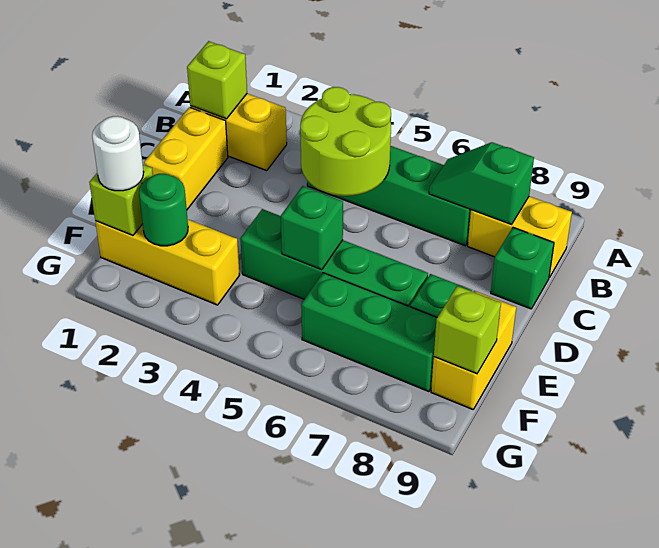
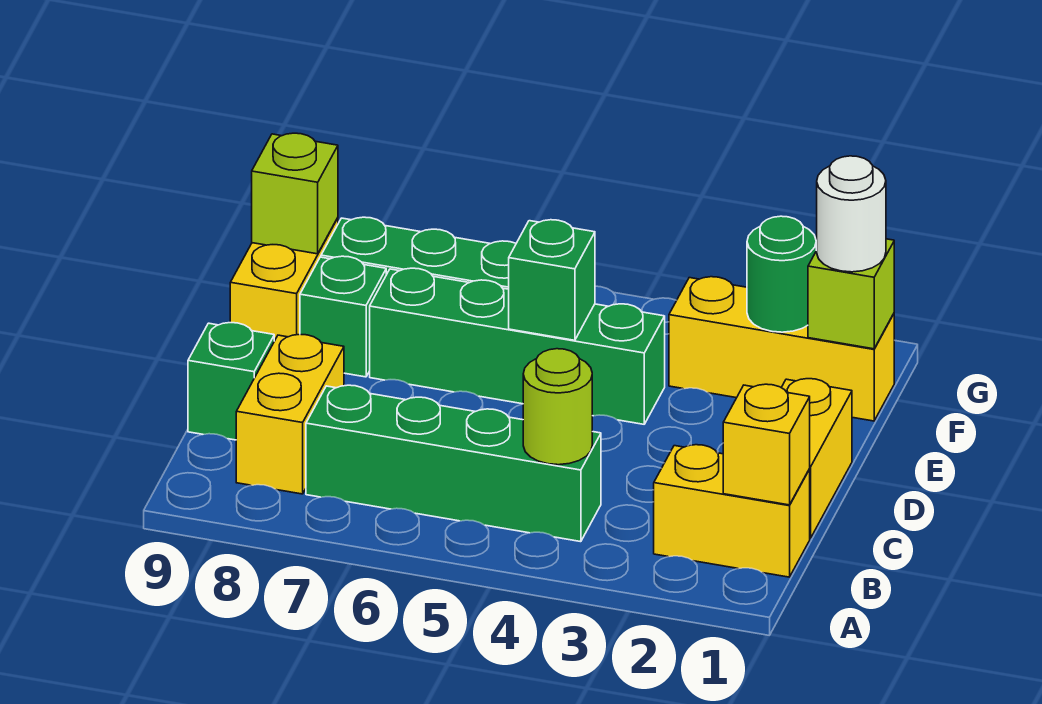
lime 1x1 brick [187,41,247,119] -> yellow 1x1 brick [723,384,810,505]
lime 2x2 round brick [300,87,391,196] -> lime 1x1 round brick [523,349,592,465]
green 1x2 slope [429,142,534,224] -> none
yellow 1x2 brick [468,196,572,278] -> yellow 1x2 brick turned to [236,334,344,494]

